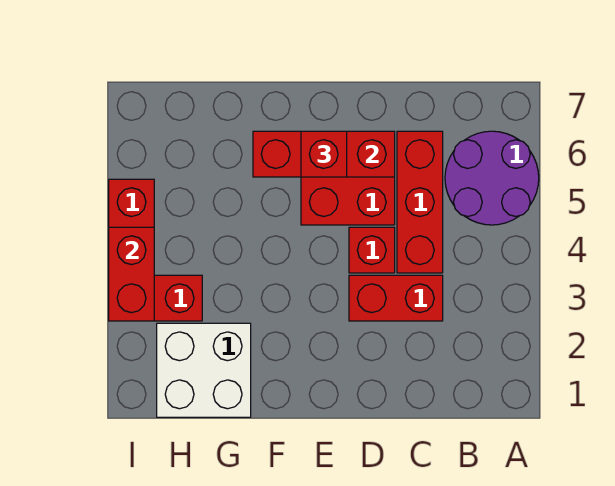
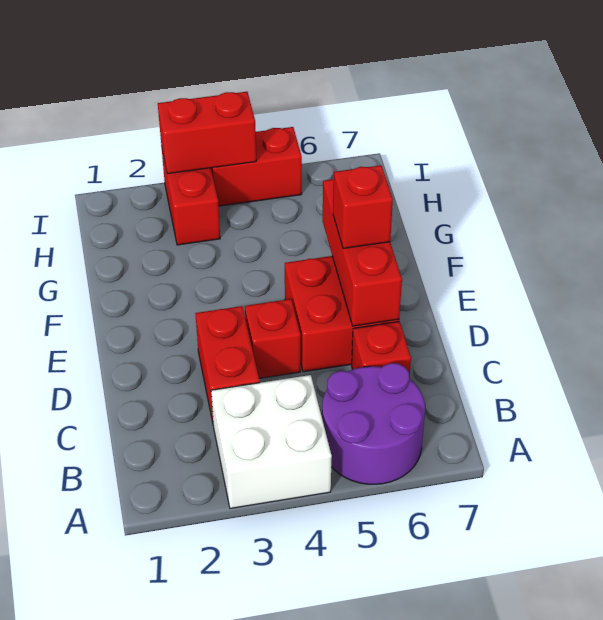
red 1x3 brick [397,131,443,273] -> red 1x1 brick [352,321,411,378]
white 2x2 brick [157,323,251,417] -> white 2x2 brick moved to [211,375,332,508]

